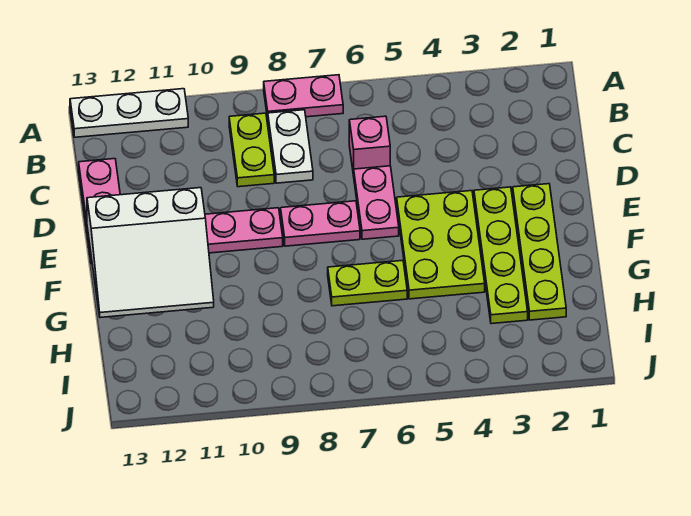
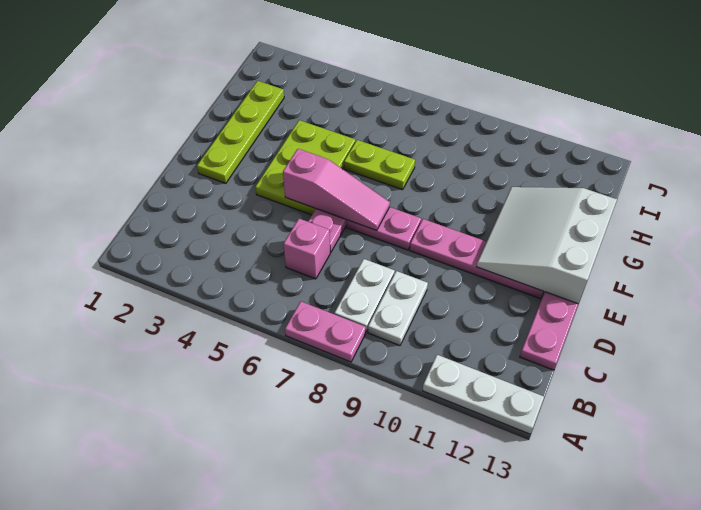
lime 1x2 plate [229,113,274,187] -> white 1x2 plate [368,271,428,346]
lime 1x4 plate [474,187,528,324] -> none
none -> pink 1x3 slope [283,149,390,230]
white 3x3 slope [87,188,214,317] -> white 3x3 slope turned to [477,187,617,304]

